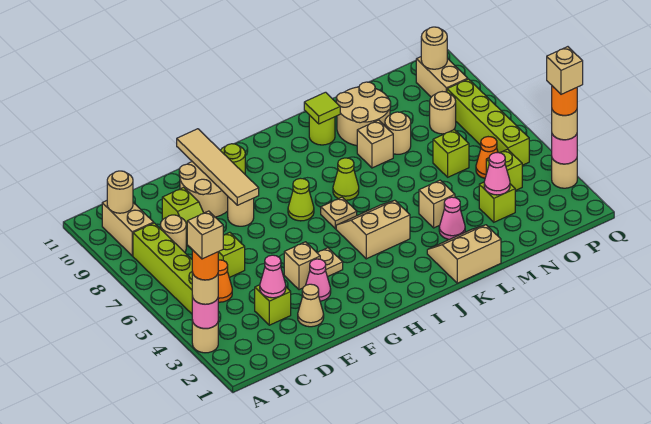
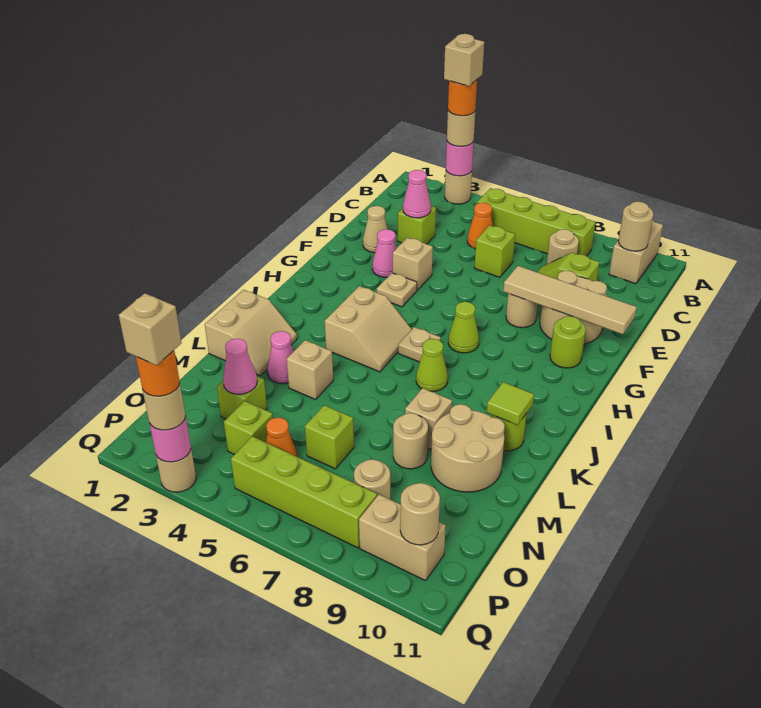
tan 1x2 brick [102,201,154,256] -> tan 1x2 brick turned to [609,220,663,284]

